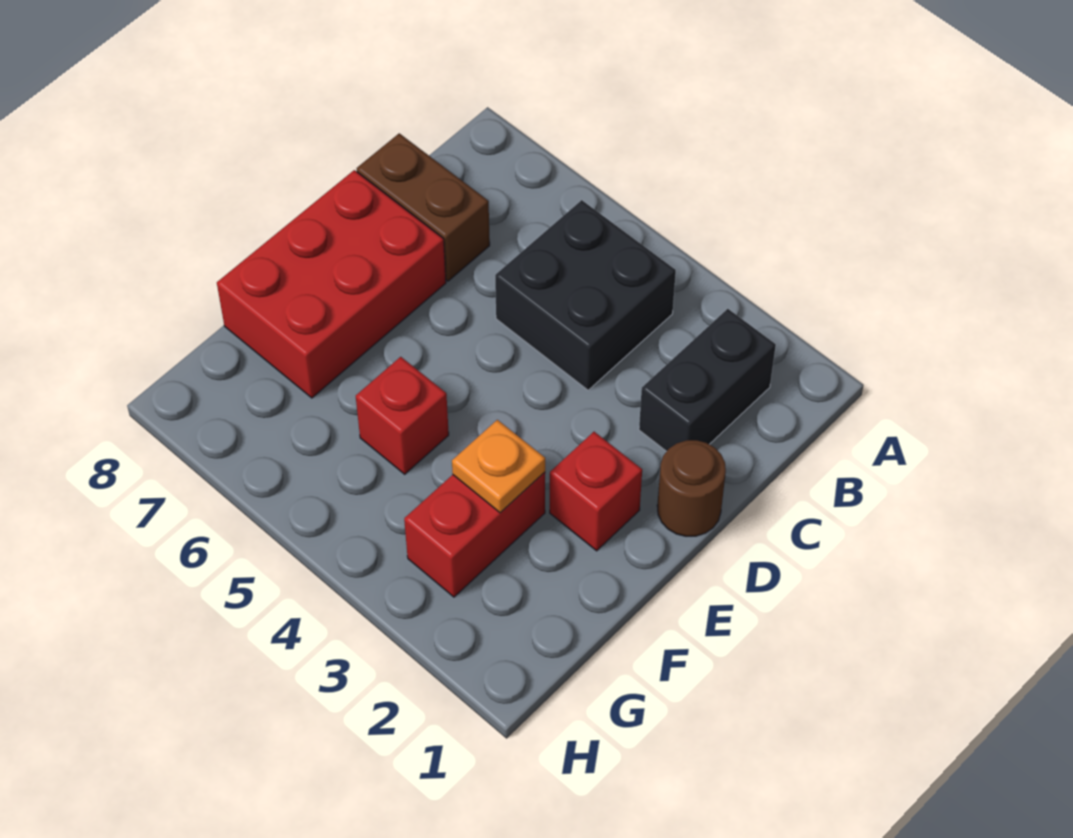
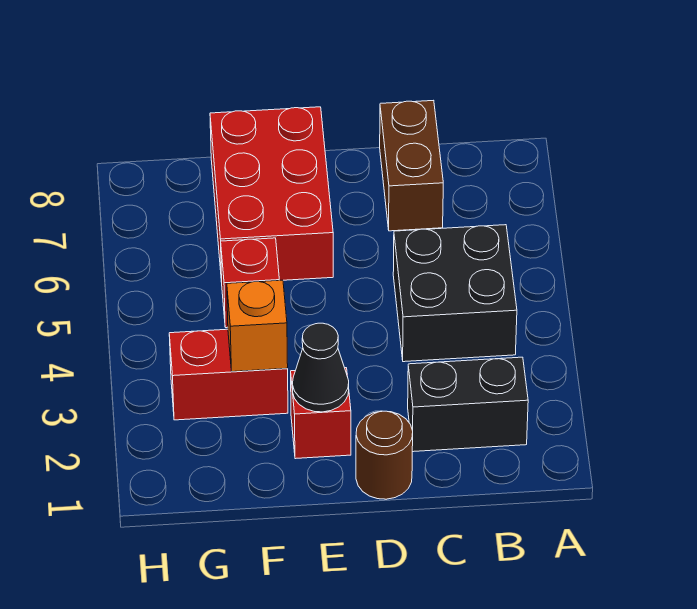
red 2x3 brick [217,170,446,398] -> red 2x3 brick turned to [210,107,333,282]
none -> black 1x1 cone [292,323,349,412]
orange 1x1 plate [452,420,545,513] -> orange 1x1 brick [227,280,288,372]

